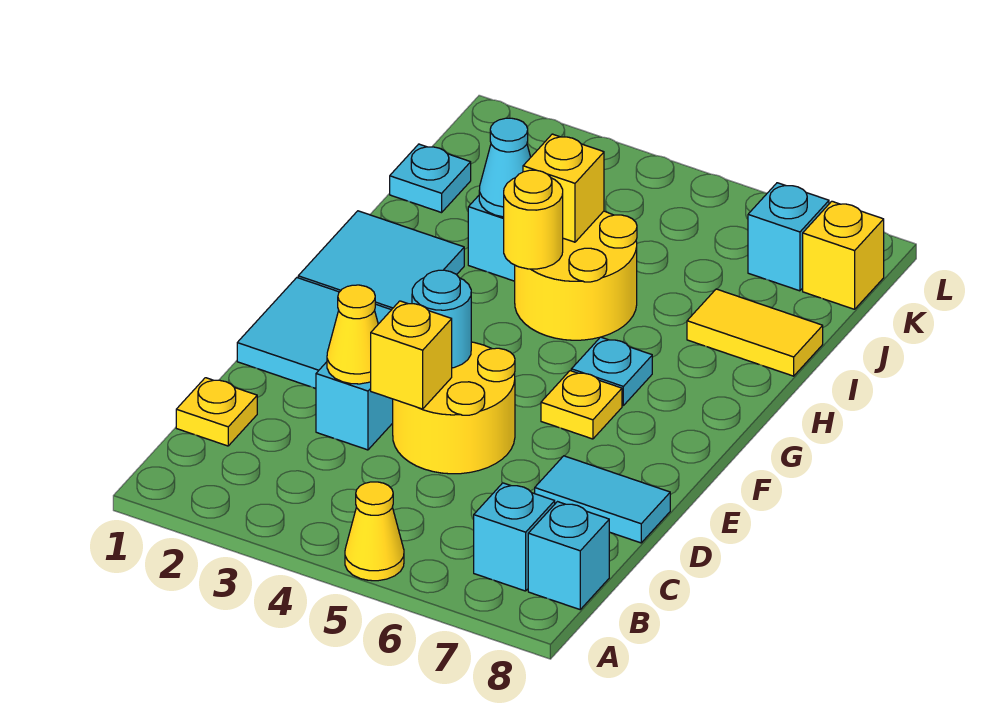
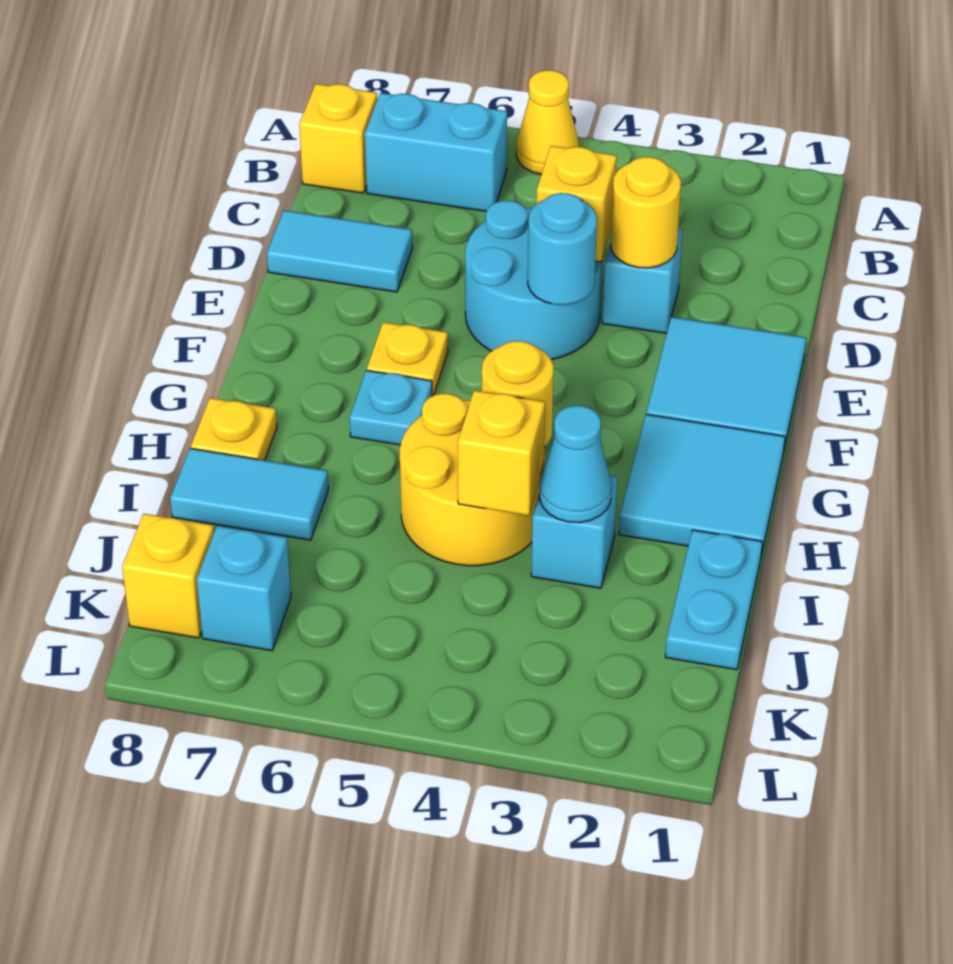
cyan 1x1 brick [474,483,555,591] -> cyan 1x2 brick [365,93,507,211]
cyan 1x1 brick [528,502,609,609] -> yellow 1x1 brick [299,84,377,193]
yellow 1x1 plate [176,378,257,446] -> yellow 1x1 plate moved to [191,398,277,460]
yellow 1x1 cone [327,285,378,384] -> yellow 1x1 round brick [611,157,681,268]
yellow 2x2 round brick [393,342,515,474] -> cyan 2x2 round brick [465,201,602,360]
yellow 1x2 tile [687,289,823,376] -> cyan 1x2 tile [170,448,328,540]
cyan 1x1 plate [390,144,471,213] -> cyan 1x2 plate [665,530,762,670]

